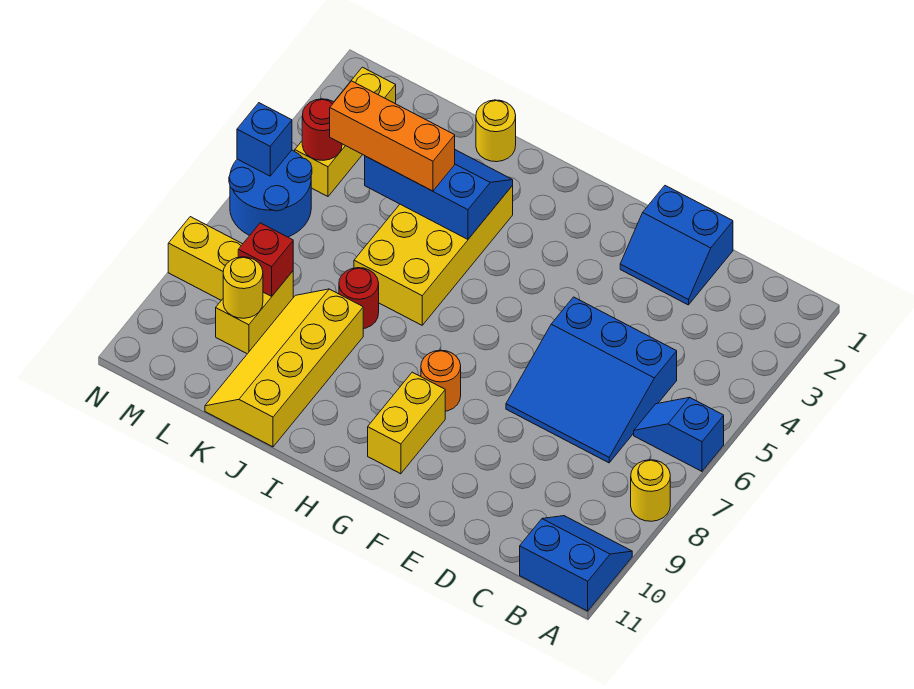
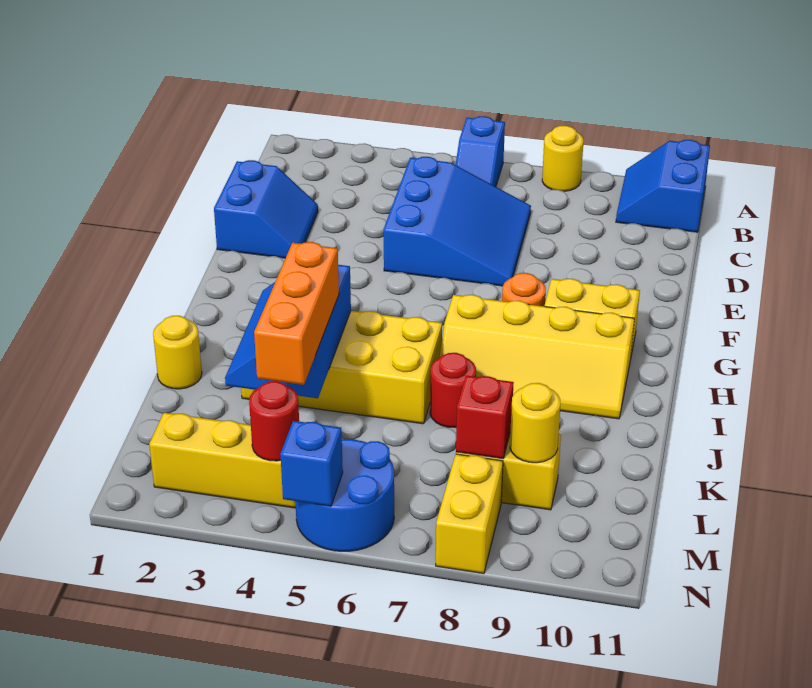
yellow 2x4 slope [205,289,363,447] -> yellow 2x4 slope moved to [439,295,634,419]

